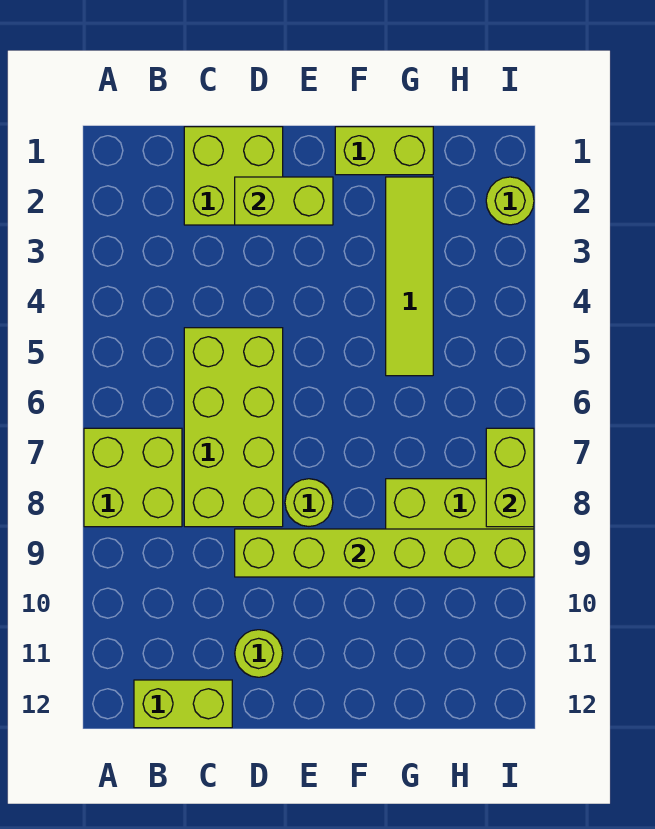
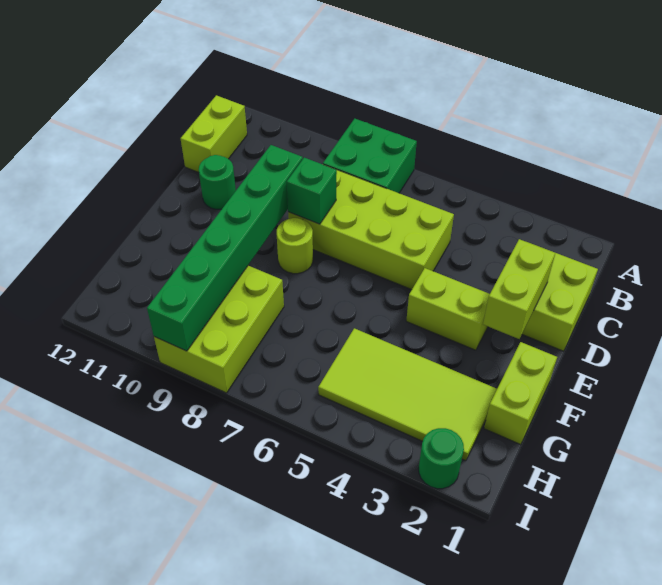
lime 2x2 brick [84,428,182,527] -> green 2x2 brick [323,119,417,193]
none -> green 1x1 brick [287,158,337,224]
lime 1x6 brick [235,529,534,577] -> green 1x6 brick [147,145,303,351]
lime 1x1 round brick [235,630,283,677] -> green 1x1 round brick [199,155,236,209]
lime 1x4 tile [386,177,433,376] -> lime 2x4 tile [318,328,497,461]
lime 1x1 round brick [486,177,534,225] -> green 1x1 round brick [419,428,464,489]
lime 1x2 brick [486,428,534,527] -> lime 1x2 brick moved to [406,268,490,350]

